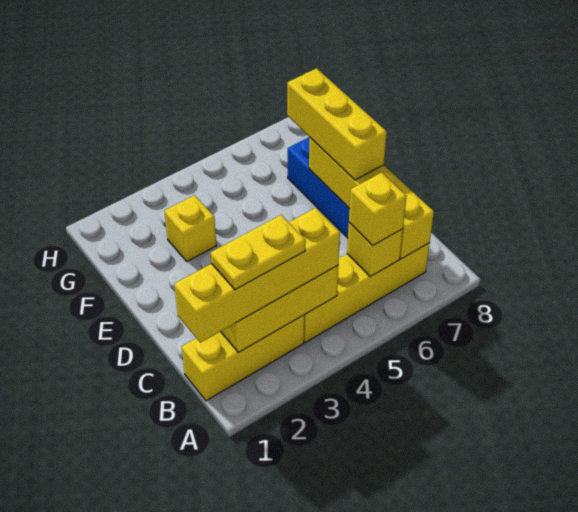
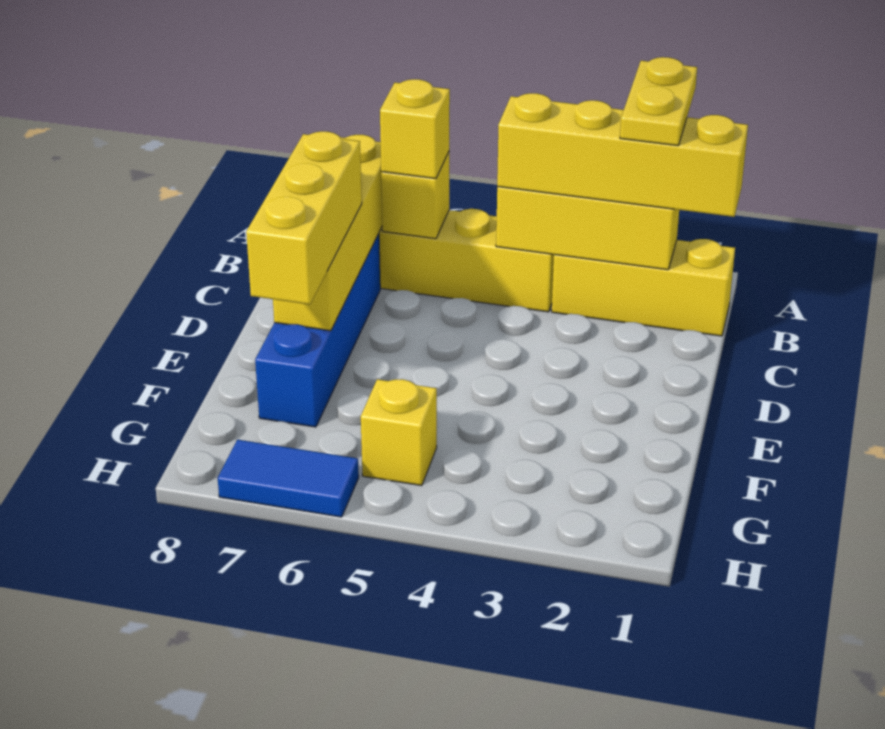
yellow 1x2 plate [211,215,306,290] -> yellow 1x2 plate turned to [620,57,697,146]
yellow 1x1 brick [164,195,216,261] -> yellow 1x1 brick moved to [361,379,437,486]
none -> blue 1x2 tile [218,440,359,517]

